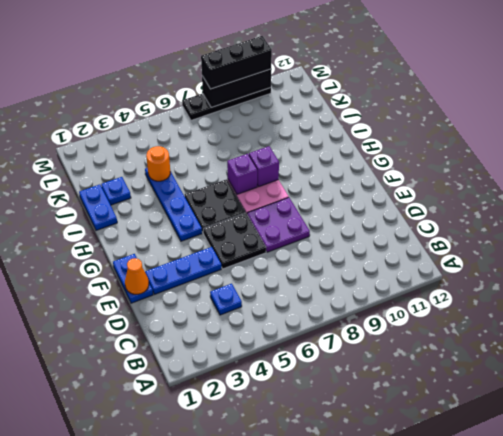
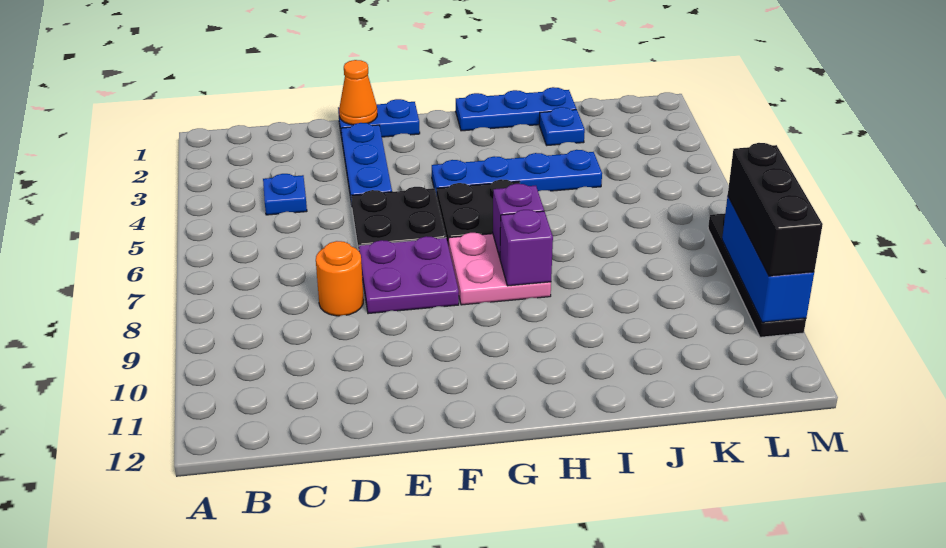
blue 1x2 plate [79,184,117,230] -> blue 1x3 plate [456,87,576,131]
orange 1x1 round brick [146,146,170,181] -> orange 1x1 round brick moved to [316,241,364,316]
black 1x3 brick [202,69,271,108] -> blue 1x3 brick [722,196,814,322]

